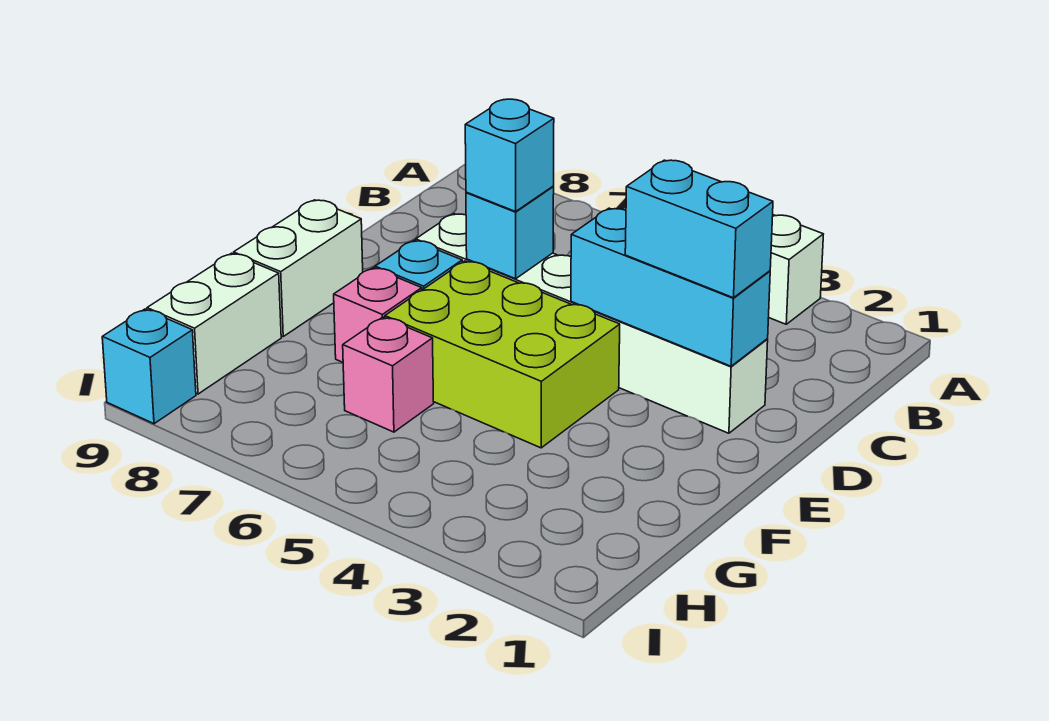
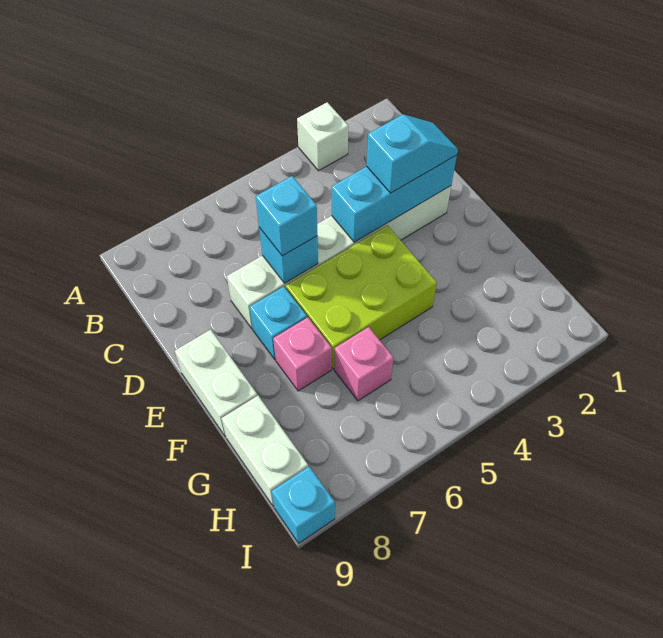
cyan 1x2 brick [625,160,773,298] -> cyan 1x2 slope [367,115,458,193]

